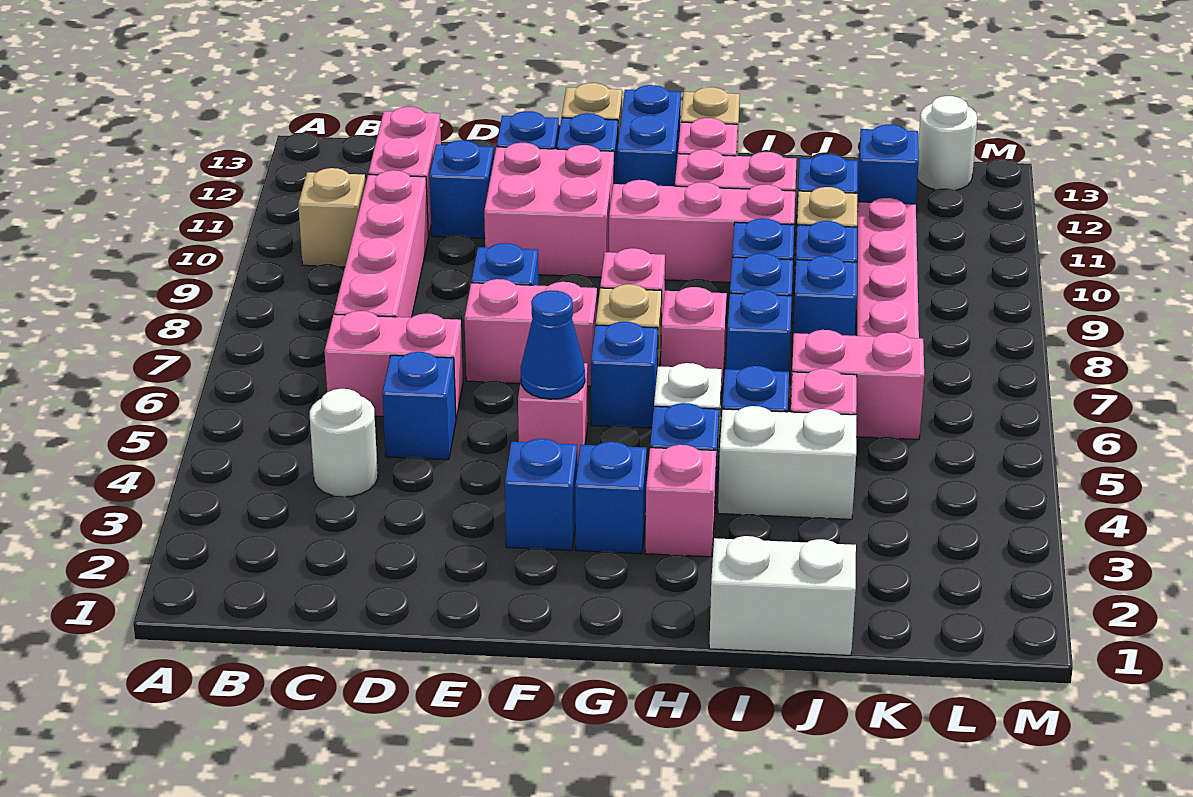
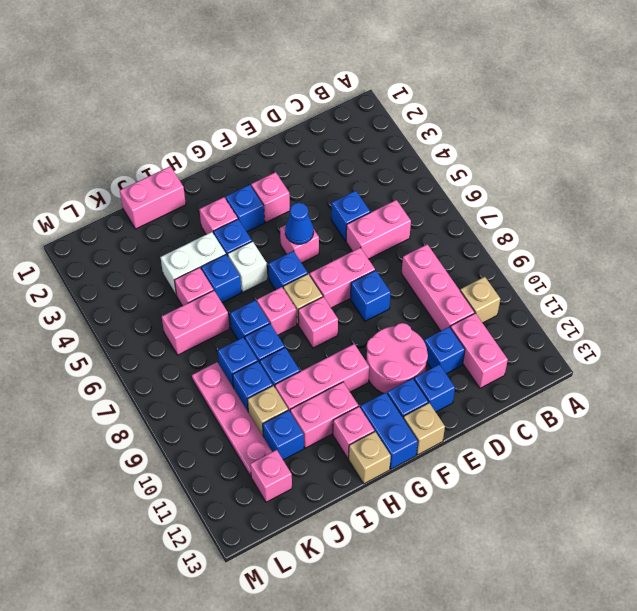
white 1x1 round brick [310,389,378,497] -> none
pink 1x4 brick [334,170,428,318] -> pink 1x3 brick [402,244,475,331]
pink 2x2 brick [484,143,614,277] -> pink 2x2 round brick [366,323,428,393]
blue 1x1 brick [505,439,577,550] -> pink 1x1 brick [251,172,290,222]
white 1x2 brick [709,536,856,655] -> pink 1x2 brick [120,166,186,229]
blue 1x1 brick [857,125,919,211] -> pink 1x1 brick [250,450,292,502]
white 1x1 round brick [917,96,977,190] -> none

